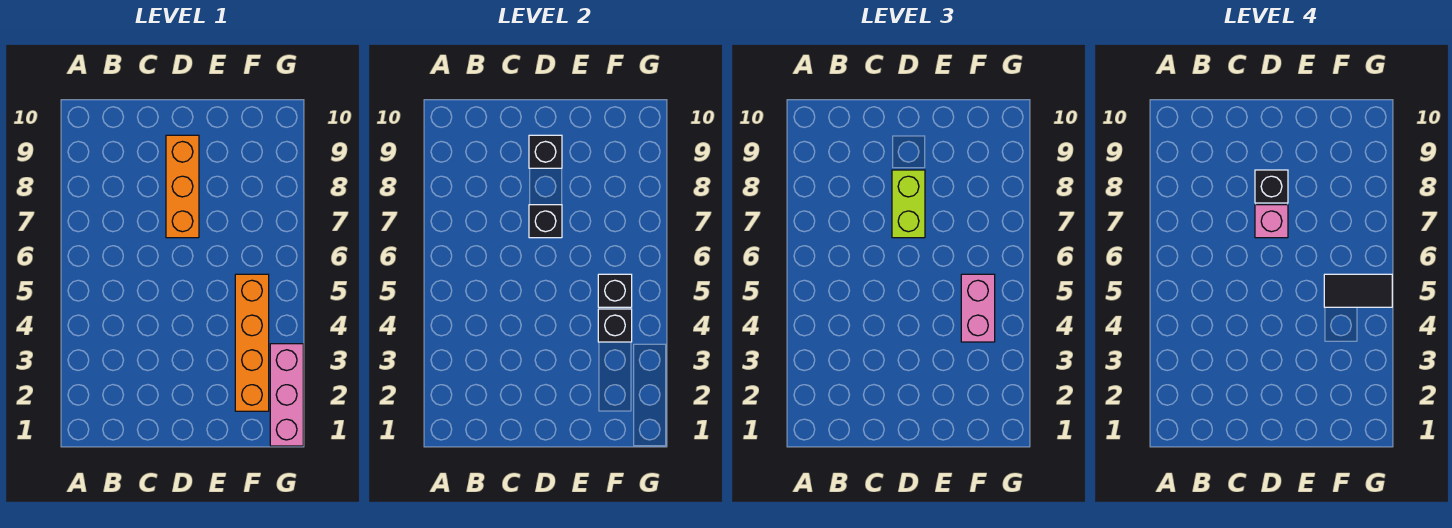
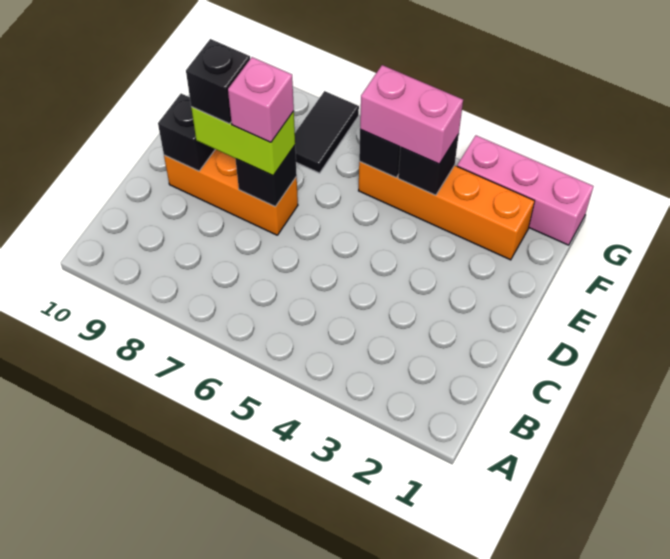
black 1x2 tile [1324,274,1392,307] -> black 1x2 tile moved to [295,91,359,173]

